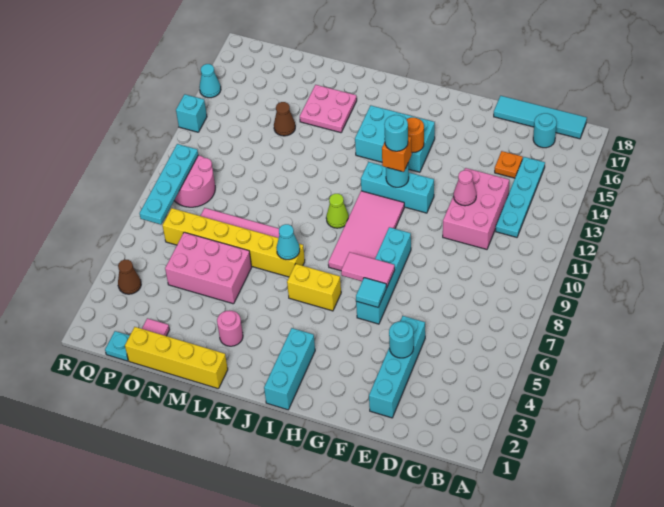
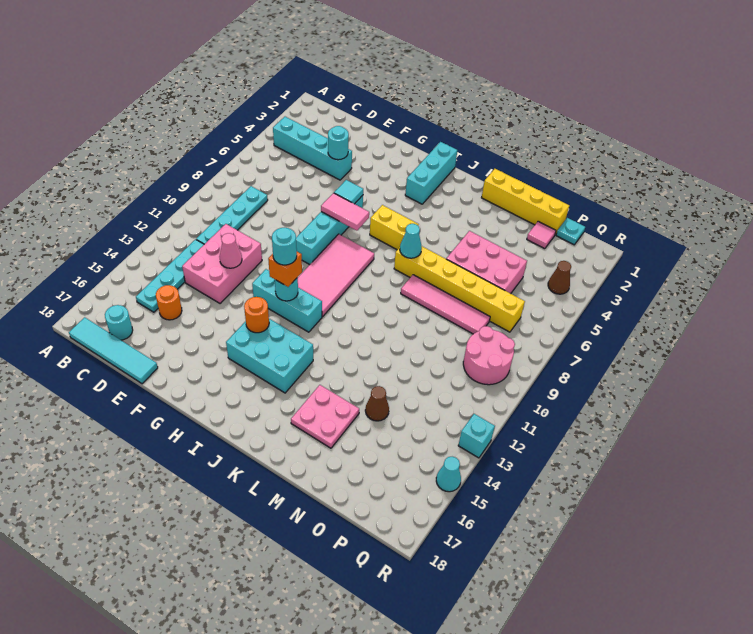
orange 1x1 plate [495,151,523,178] -> orange 1x1 round brick [156,285,182,320]
cyan 1x4 brick [369,316,425,418] -> cyan 1x4 brick turned to [273,117,352,180]
lime 1x1 cone [326,194,349,228] -> none
pink 1x1 round brick [217,310,243,346] -> none
cyan 1x4 plate [140,144,198,224] -> cyan 1x4 plate moved to [196,186,268,244]

